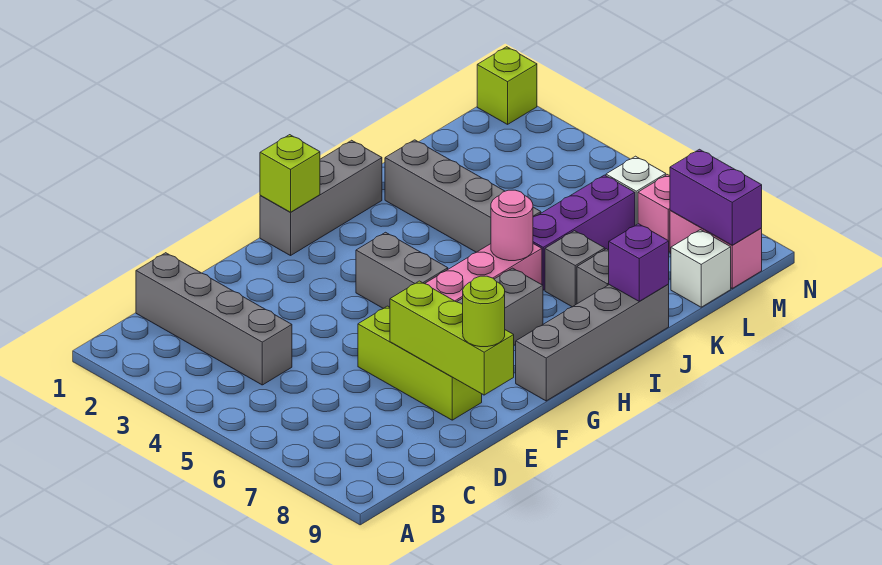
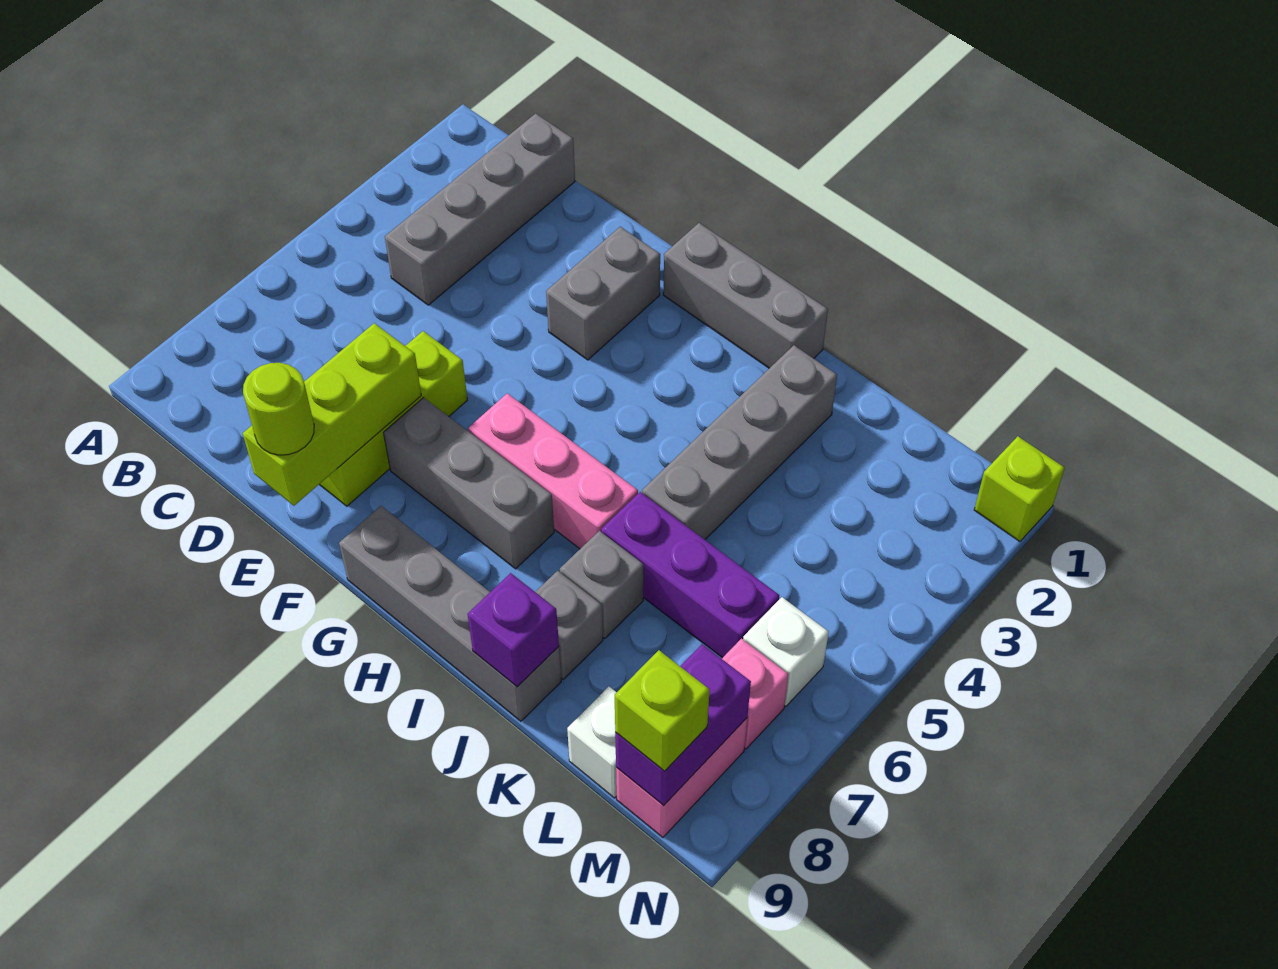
lime 1x1 brick [260,135,320,212] -> lime 1x1 brick moved to [615,650,710,771]
grey 1x2 brick [356,232,448,308] -> grey 1x2 brick moved to [546,227,660,360]
pink 1x1 round brick [491,190,533,261] -> none

